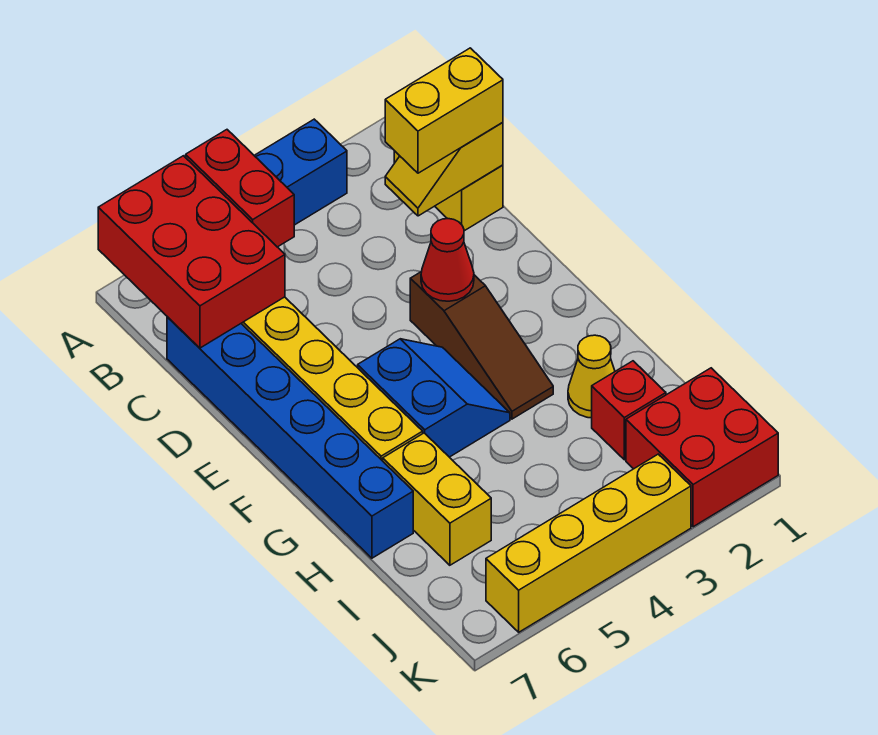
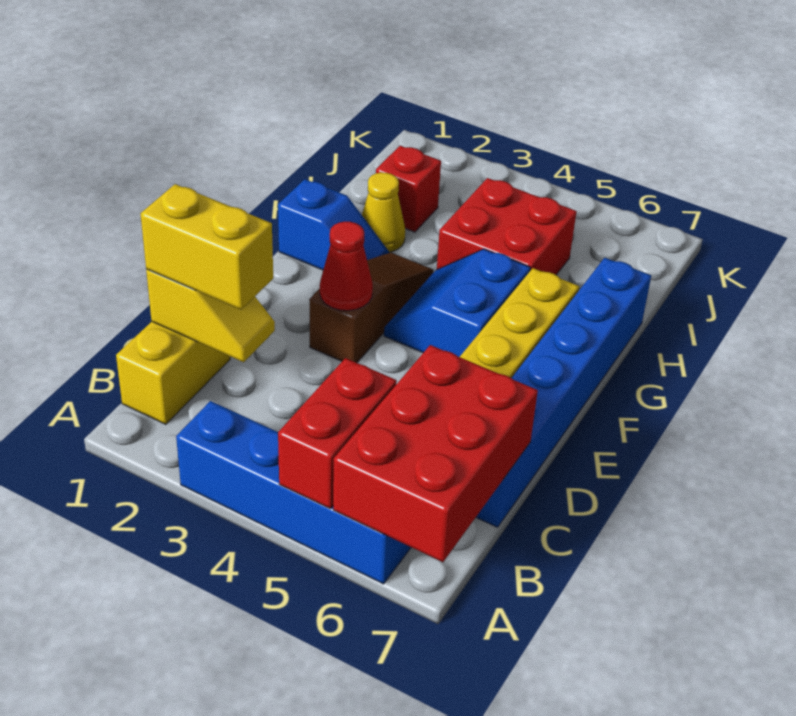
none -> blue 1x2 slope [278,179,389,270]
yellow 1x2 brick [383,433,491,565] -> none
red 2x2 brick [626,368,778,527] -> red 2x2 brick moved to [437,178,577,275]
yellow 1x4 brick [486,454,691,632] -> none

